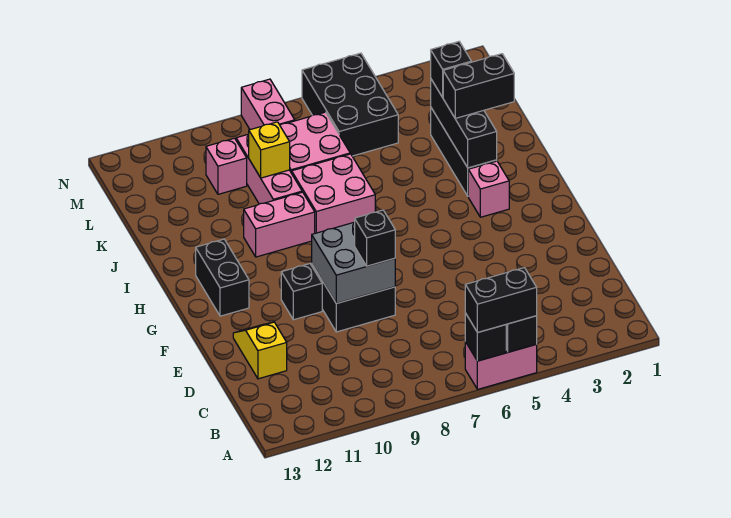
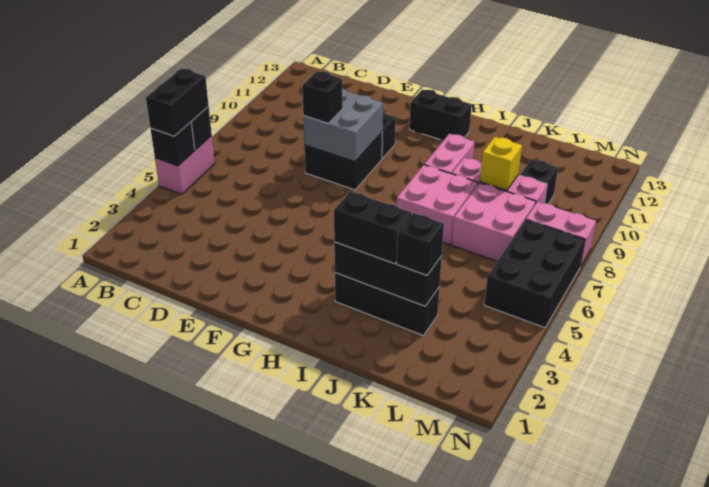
yellow 1x2 slope [233,322,287,379] -> none
pink 1x1 brick [468,161,509,217] -> none
black 1x2 brick [443,54,514,118] -> black 1x2 brick turned to [334,191,412,264]
black 2x3 brick [302,53,398,156] -> black 2x3 brick turned to [484,220,585,328]
pink 1x1 brick [206,138,247,194] -> black 1x1 brick [520,159,558,204]

